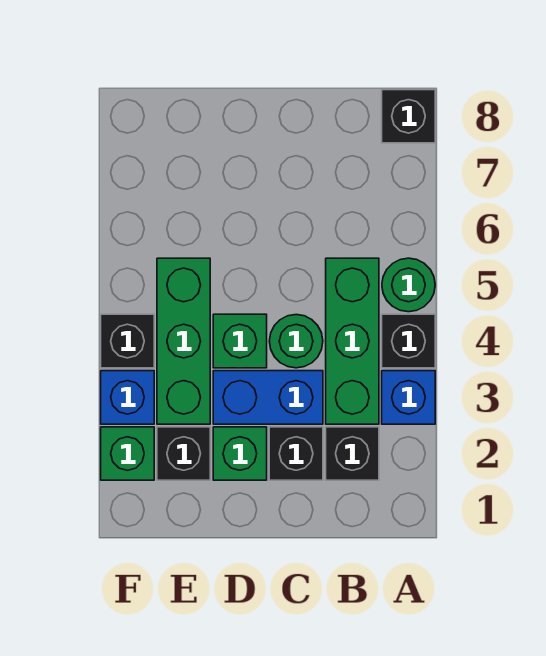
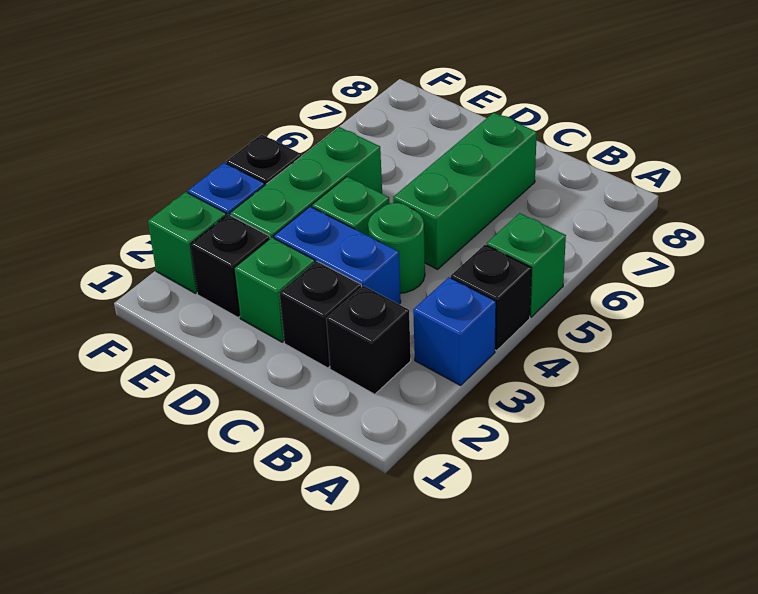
green 1x1 round brick [382,258,435,312] -> green 1x1 brick [487,213,566,317]
black 1x1 brick [382,90,435,143] -> none
green 1x3 brick [326,258,379,424] -> green 1x3 brick moved to [393,113,537,269]

